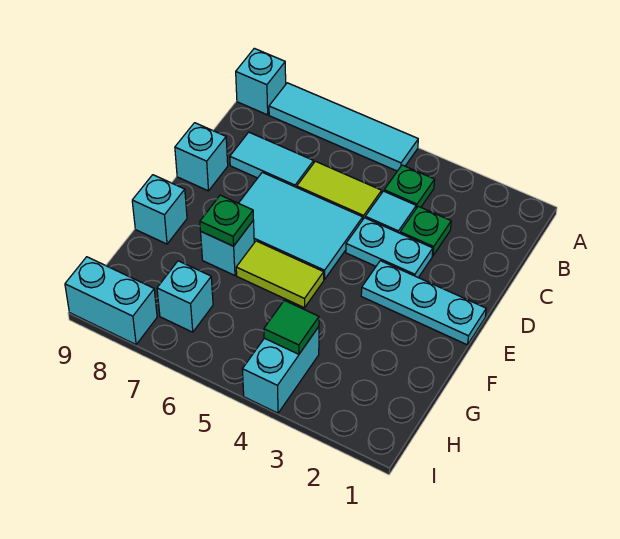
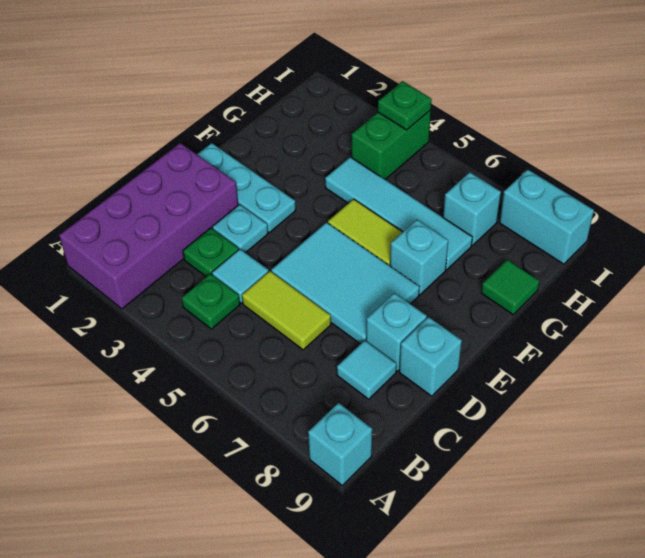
none -> purple 2x4 brick [59,143,238,309]
cyan 1x4 tile [269,83,418,171] -> cyan 1x4 tile moved to [325,157,472,270]
cyan 1x2 tile [230,132,314,187] -> cyan 1x1 tile [337,340,397,399]
cyan 1x2 plate [346,218,433,278] -> cyan 1x1 plate [212,204,268,253]
green 1x1 plate [200,195,253,246] -> green 1x1 plate moved to [378,81,432,130]
cyan 1x1 brick [132,175,187,244] -> cyan 1x1 brick moved to [366,293,427,371]
cyan 1x2 brick [242,327,319,413] -> green 1x2 brick [352,110,431,179]
green 1x1 tile [264,300,319,354] -> green 1x1 tile moved to [481,260,539,315]

